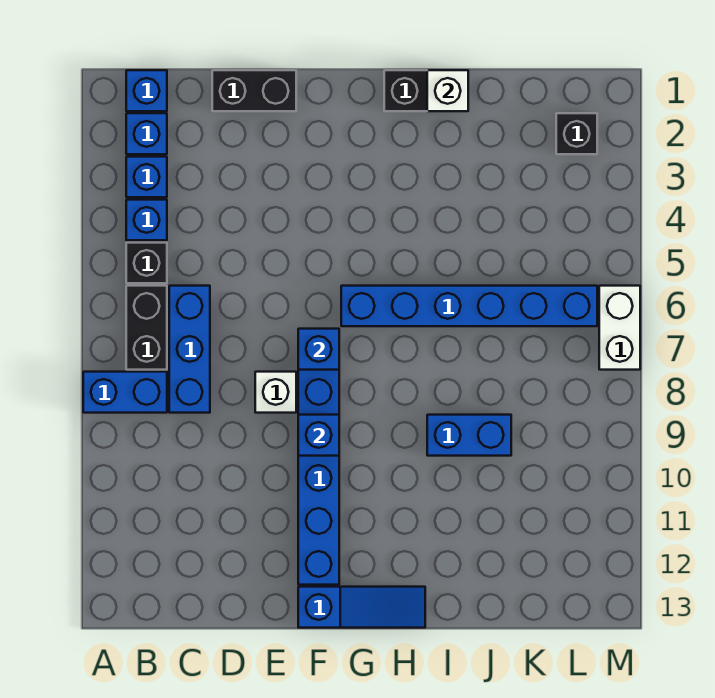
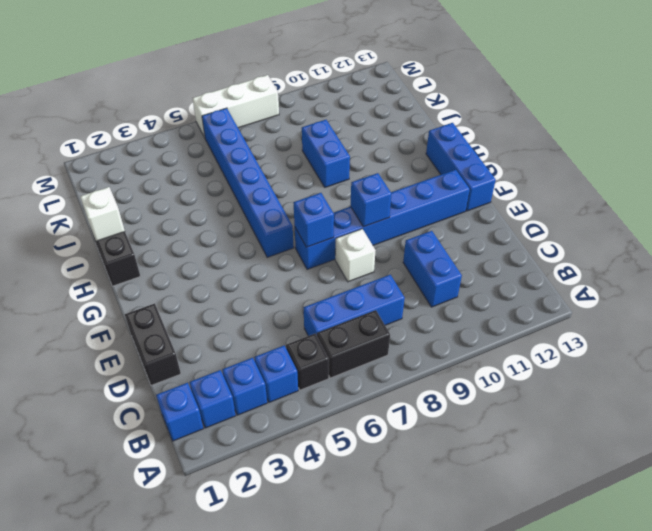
blue 1x2 brick [83,372,167,413] -> blue 1x2 brick moved to [403,231,462,307]
blue 1x3 slope [298,587,425,628] -> blue 1x3 brick [426,123,496,211]
black 1x1 brick [556,113,597,154] -> none
white 1x2 brick [599,286,640,370] -> white 1x3 brick [193,75,279,137]

